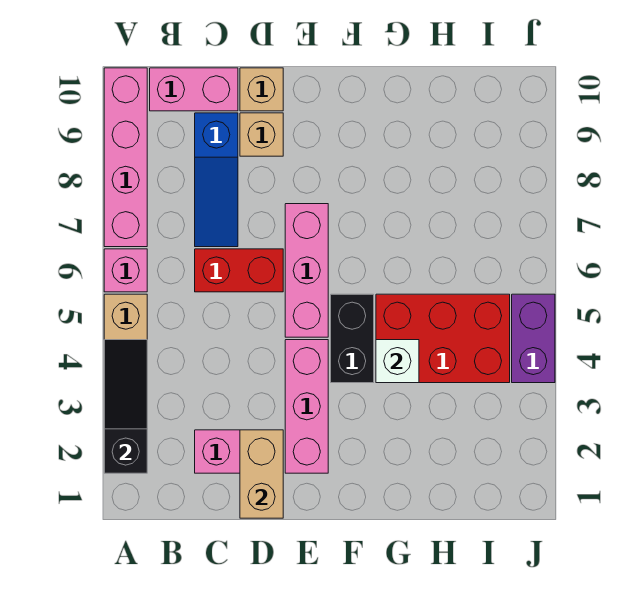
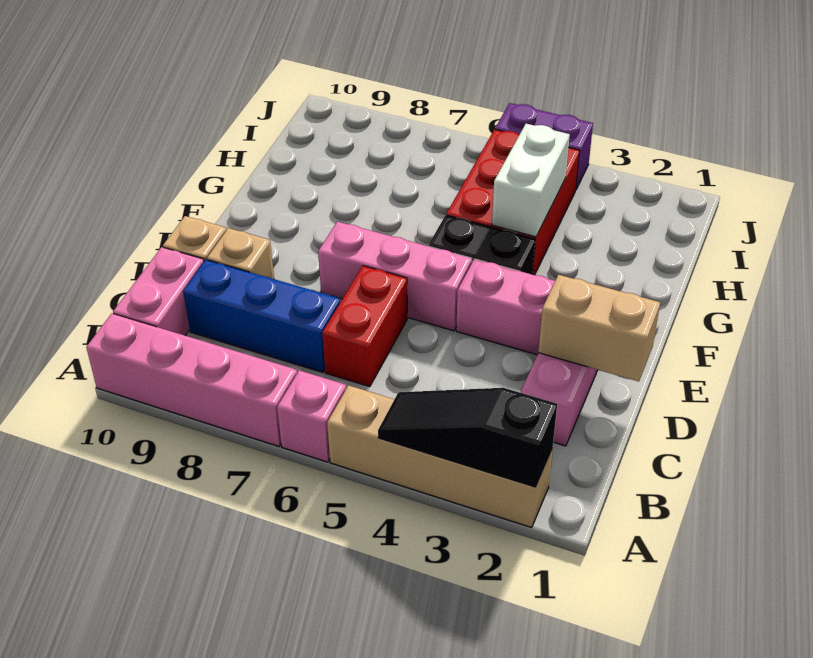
blue 1x3 slope [195,113,238,247] -> blue 1x3 brick [183,260,340,372]
white 1x1 brick [376,340,419,383] -> white 1x2 brick [492,124,570,237]

